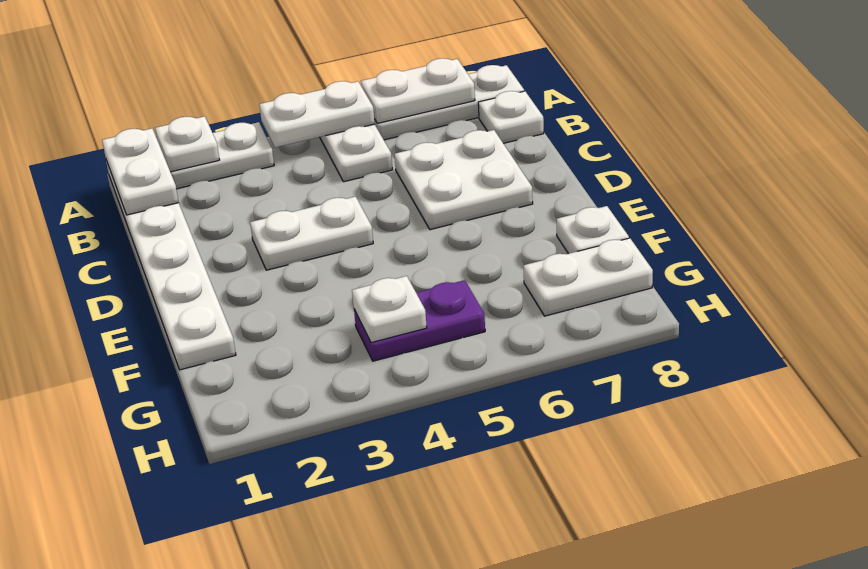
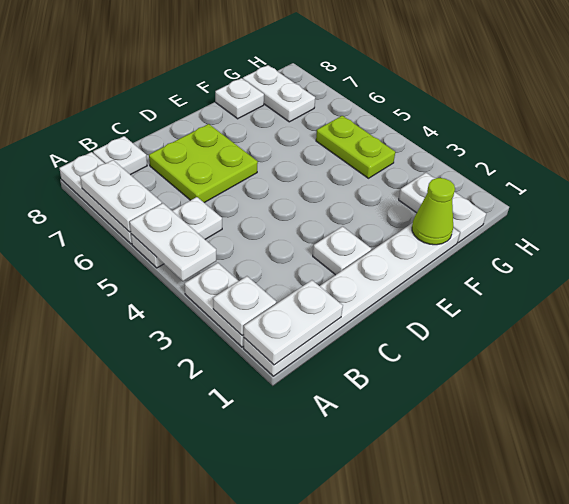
white 2x2 plate [395,130,533,230] -> lime 2x2 plate [149,124,258,203]
white 1x2 plate [250,197,373,270] -> white 1x2 plate moved to [399,173,486,242]
none -> lime 1x1 cone [412,178,455,245]
purple 1x2 plate [354,280,485,361] -> lime 1x2 plate [316,116,395,178]
white 1x1 plate [352,276,427,343] -> white 1x1 plate moved to [313,226,371,275]

